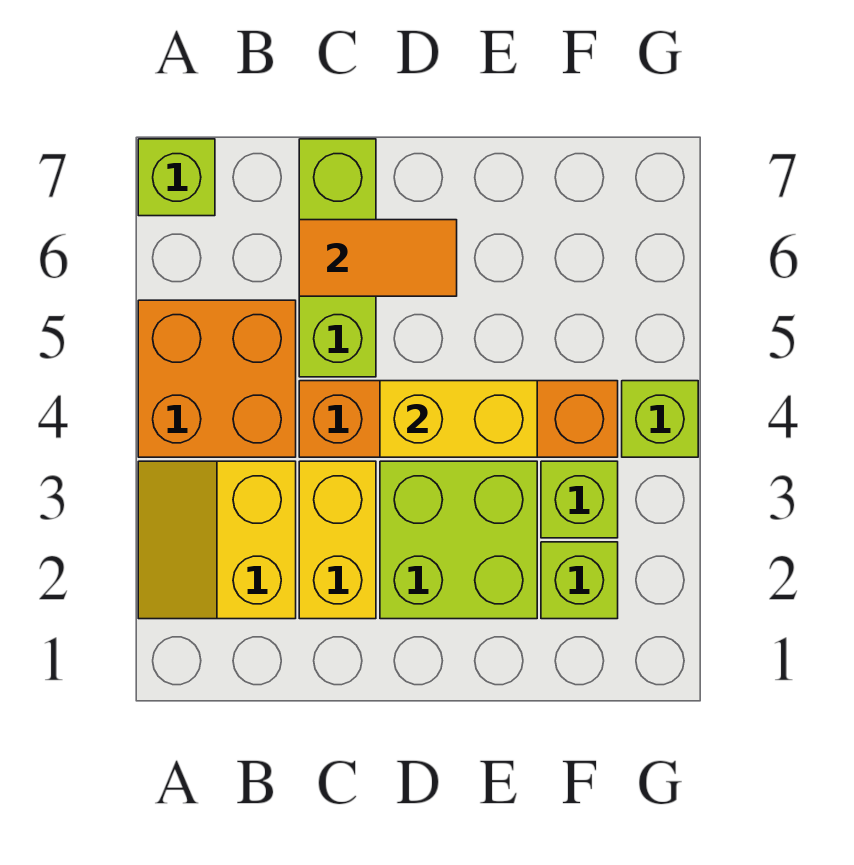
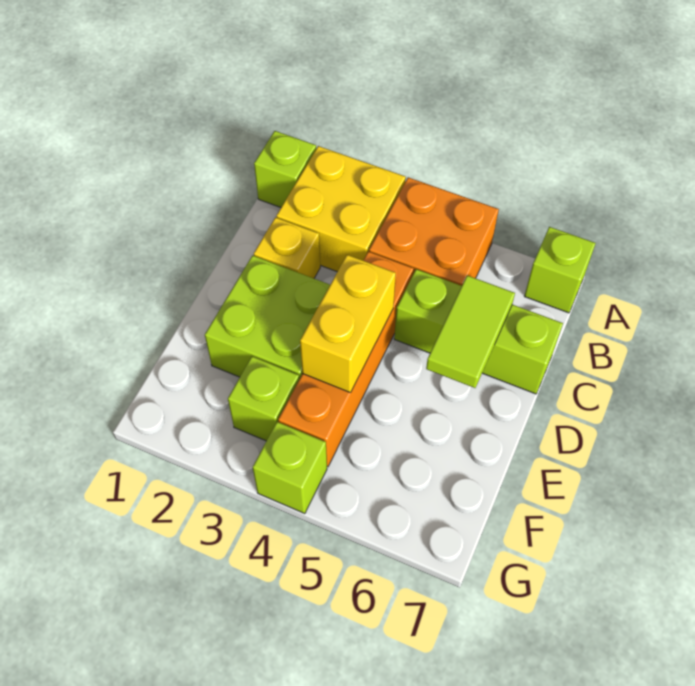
yellow 2x2 slope [138,461,296,619] -> yellow 2x2 brick [276,146,406,272]
yellow 1x2 brick [299,461,376,619] -> yellow 1x1 brick [254,217,320,278]
orange 1x2 tile [299,220,457,296] -> lime 1x2 tile [426,275,515,388]
lime 1x1 brick [541,542,618,619] -> lime 1x1 brick moved to [254,131,316,207]

